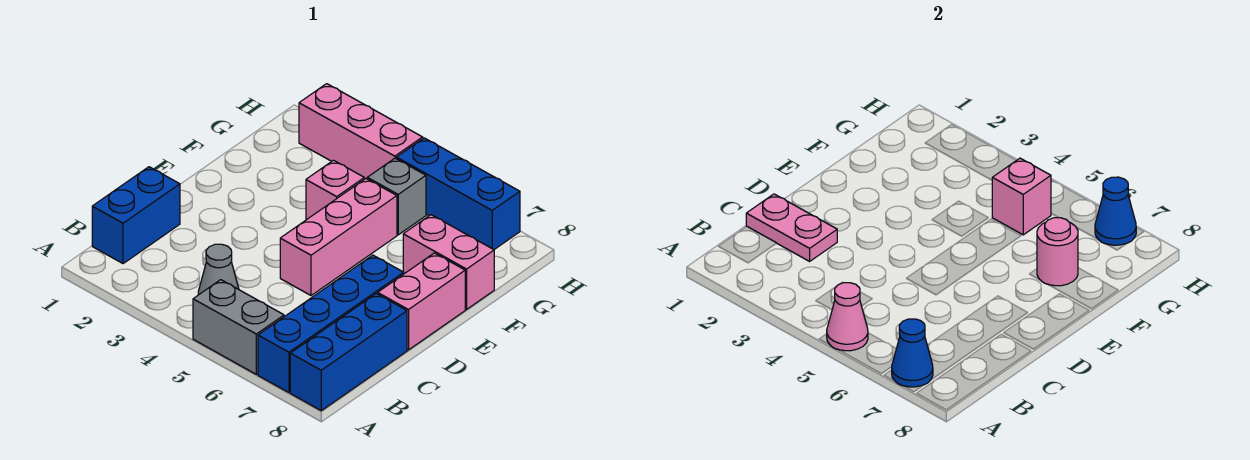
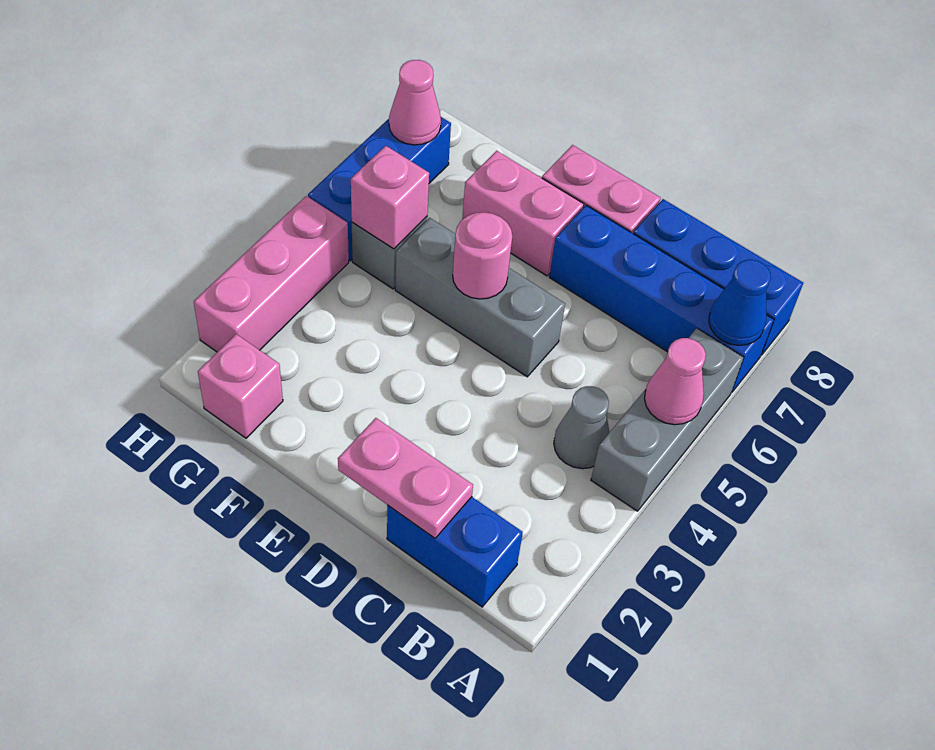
grey 1x2 brick [193,280,284,374] -> grey 1x3 brick [591,328,744,511]
pink 1x2 plate [746,194,837,261] -> pink 1x2 plate turned to [338,418,473,538]
pink 1x3 brick [280,179,397,296] -> grey 1x3 brick [395,218,565,377]
pink 1x1 brick [306,160,364,220] -> pink 1x1 brick moved to [198,334,283,438]
pink 1x2 brick [403,215,494,309] -> pink 1x2 brick turned to [462,151,584,276]
pink 1x1 round brick [1037,218,1078,286] -> pink 1x1 round brick moved to [453,212,512,299]
blue 1x1 cone [1095,177,1136,245] -> pink 1x1 cone [389,60,441,145]

